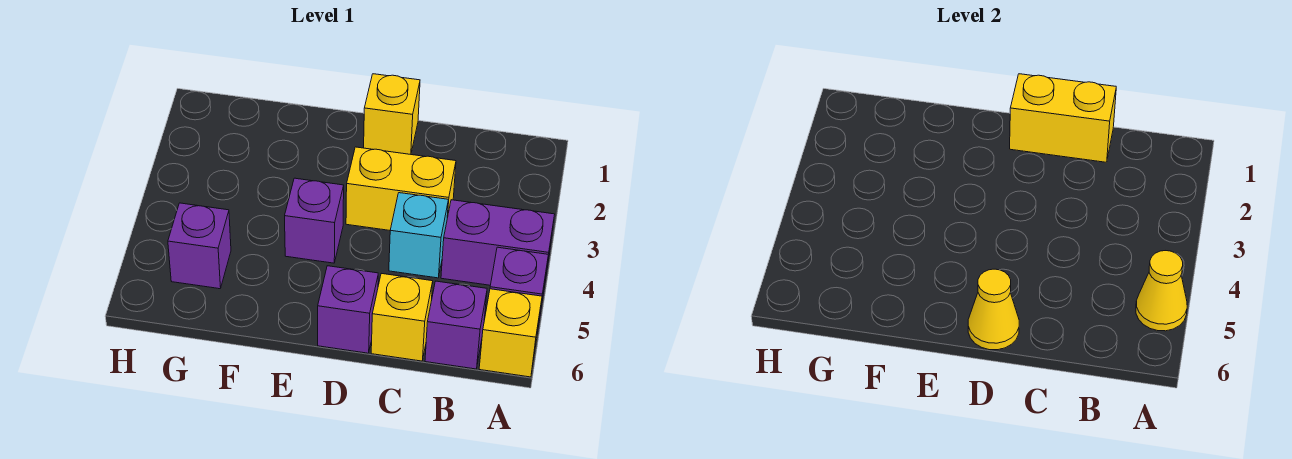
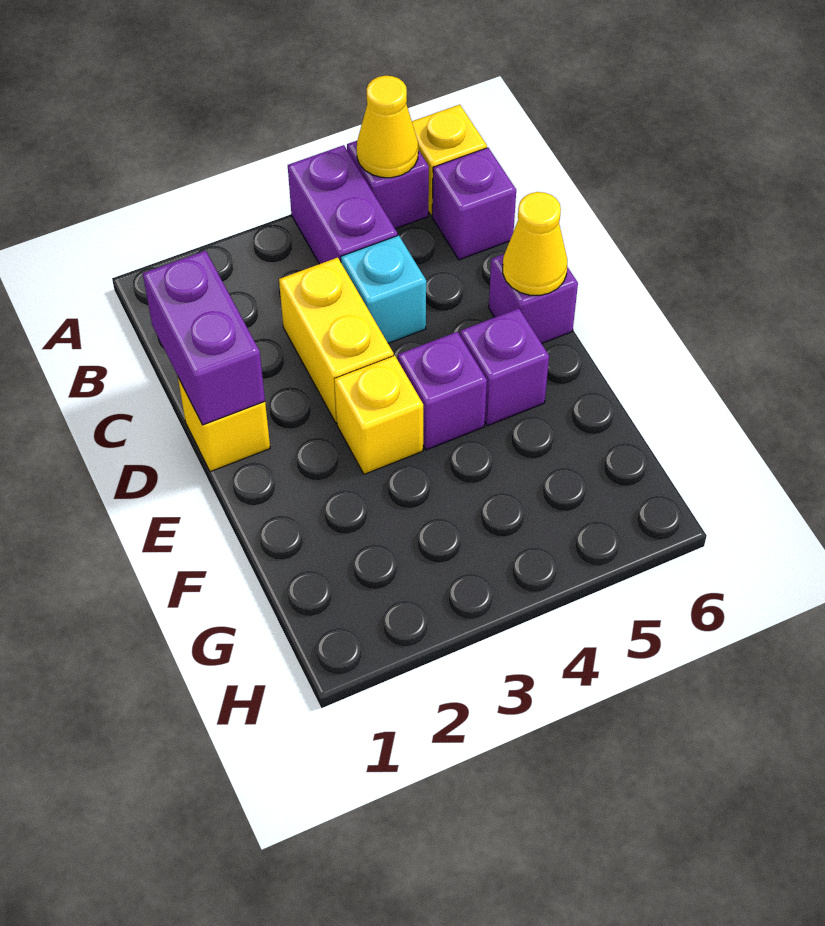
yellow 1x2 brick [1010,74,1116,162] -> purple 1x2 brick [143,251,265,425]
yellow 1x1 brick [371,273,433,361] -> yellow 1x1 brick moved to [334,356,423,474]
purple 1x1 brick [168,203,231,289] -> purple 1x1 brick moved to [460,308,549,426]

